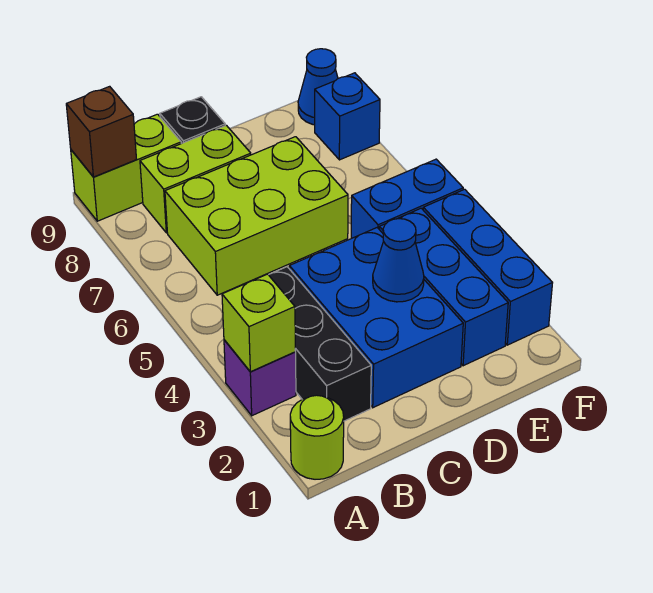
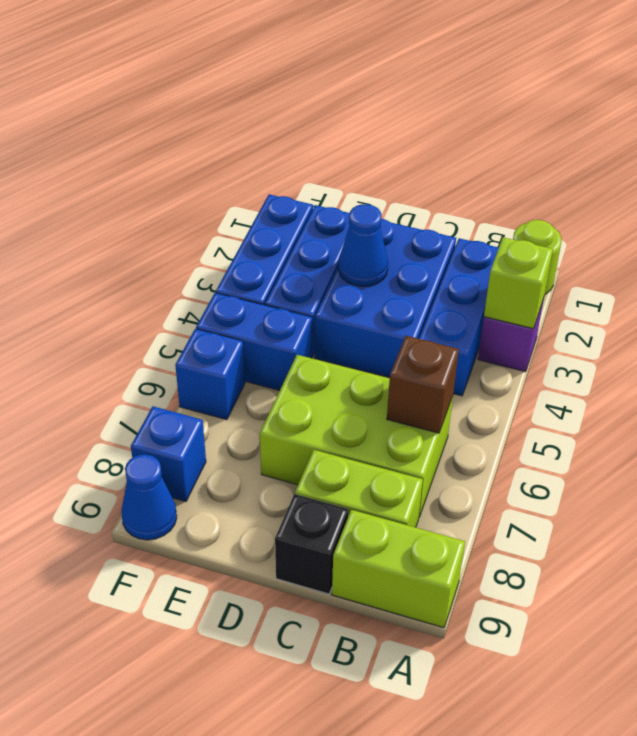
brown 1x1 brick [66,86,136,177] -> brown 1x1 brick moved to [387,336,459,433]
black 1x3 brick [269,267,371,421] -> blue 1x3 brick [419,238,499,396]
none -> blue 1x1 brick [175,329,245,420]

